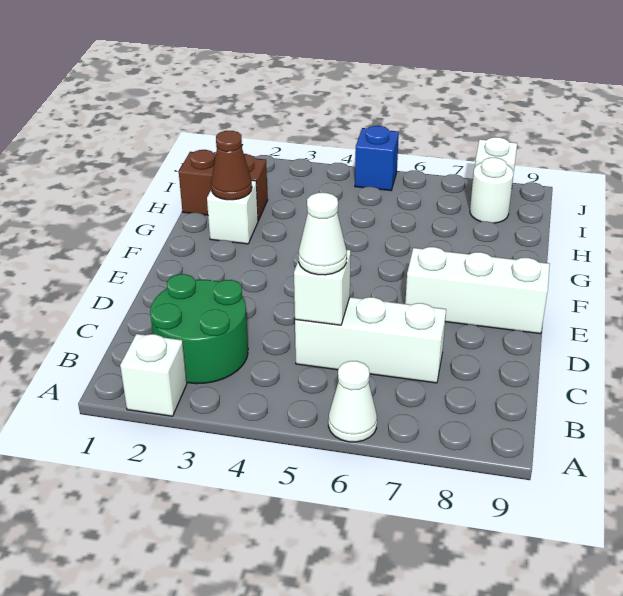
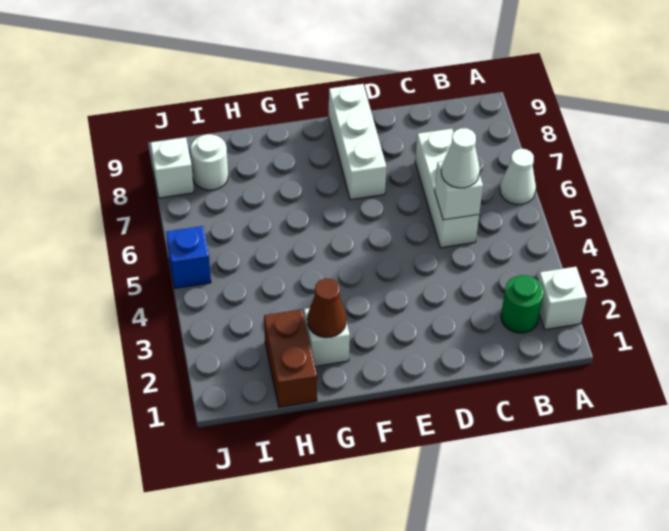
green 2x2 round brick [150,274,248,384] -> green 1x1 round brick [501,275,544,333]

